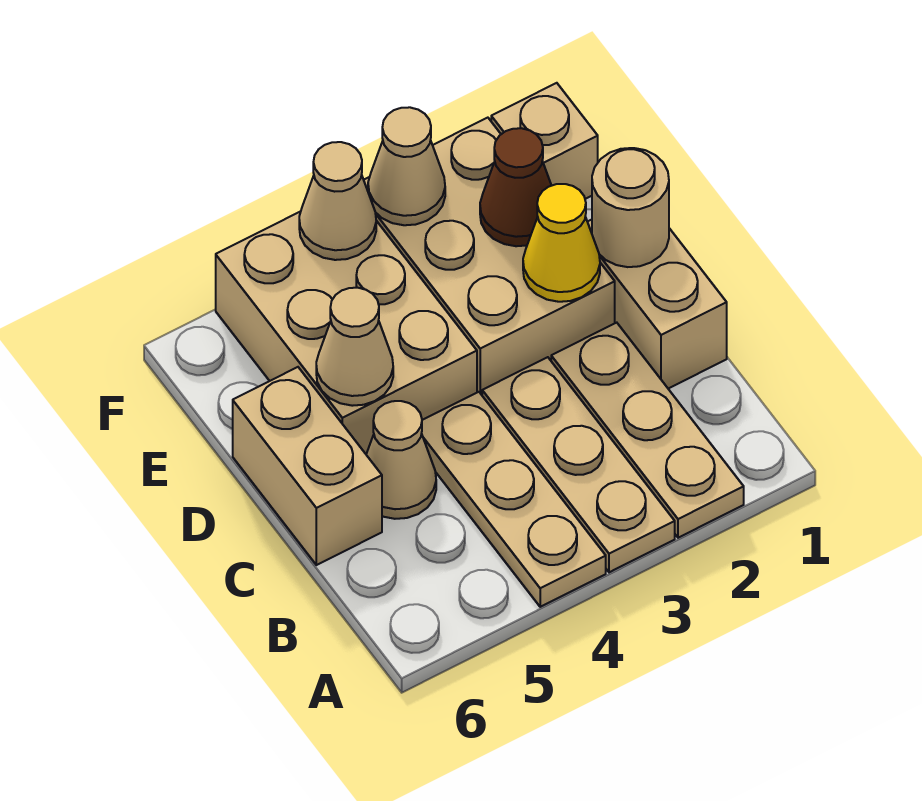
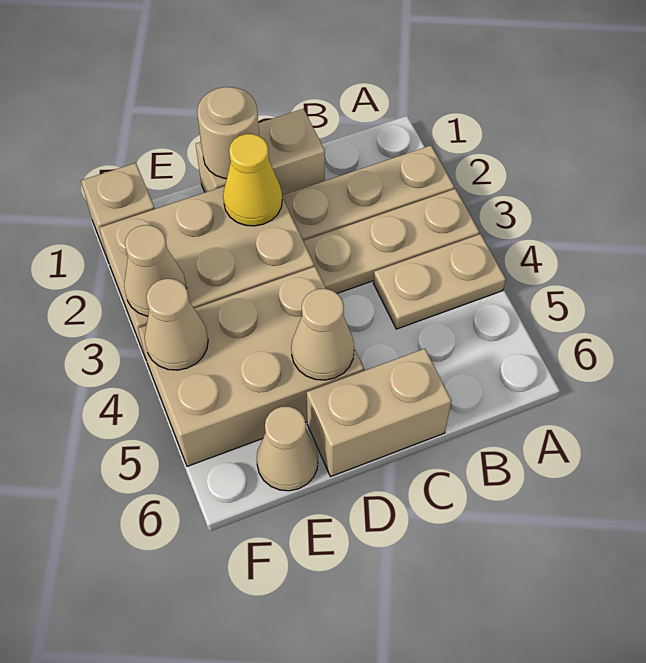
tan 1x3 plate [422,392,606,607] -> tan 1x2 plate [373,234,506,329]
tan 1x1 cone [366,401,436,519] -> tan 1x1 cone moved to [257,407,318,491]
brown 1x1 cone [480,128,551,246] -> none

